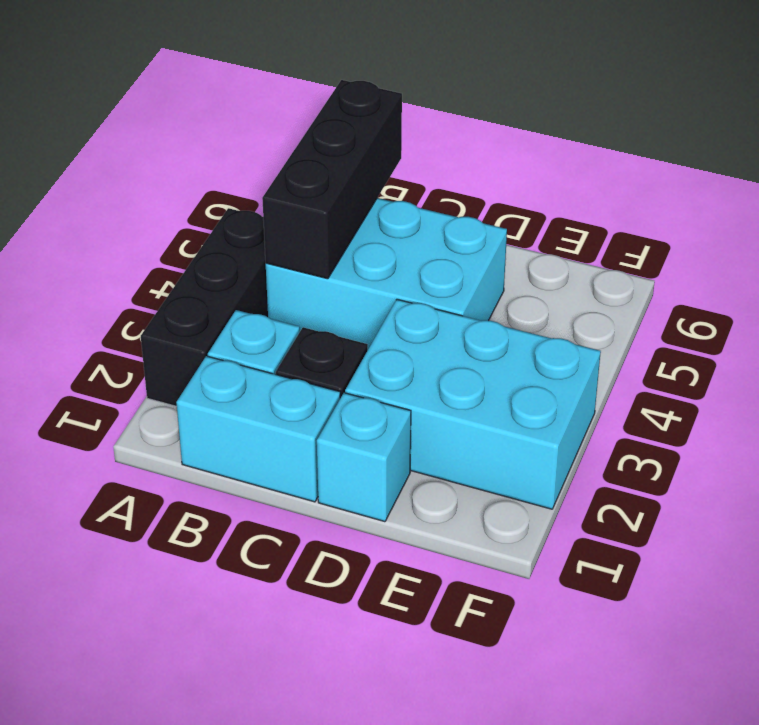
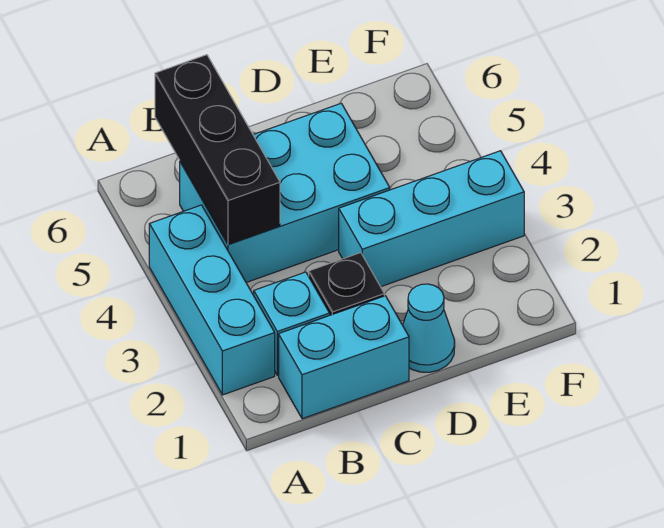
black 1x3 brick [141,208,268,406] -> cyan 1x3 brick [149,205,275,395]
cyan 1x1 brick [317,393,411,522] -> cyan 1x1 cone [403,284,455,372]
cyan 2x3 brick [345,299,601,509] -> cyan 1x3 brick [339,151,524,287]

